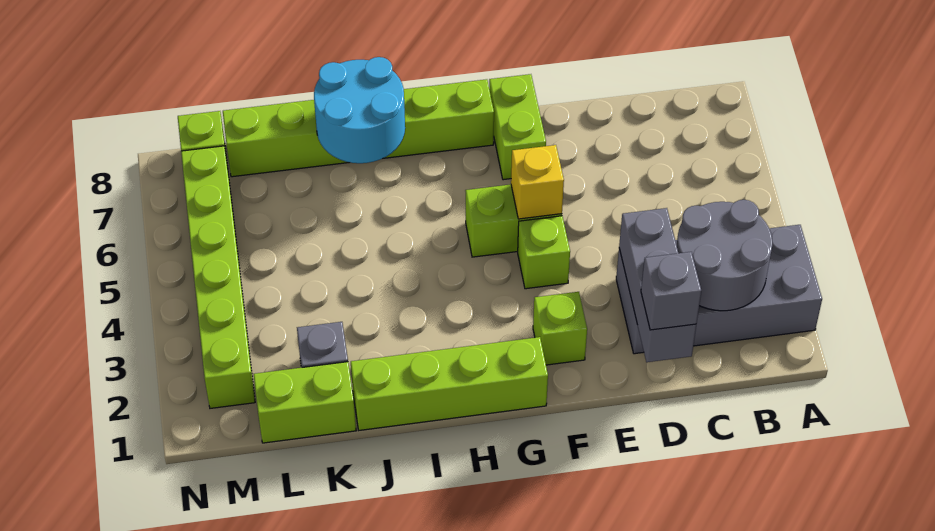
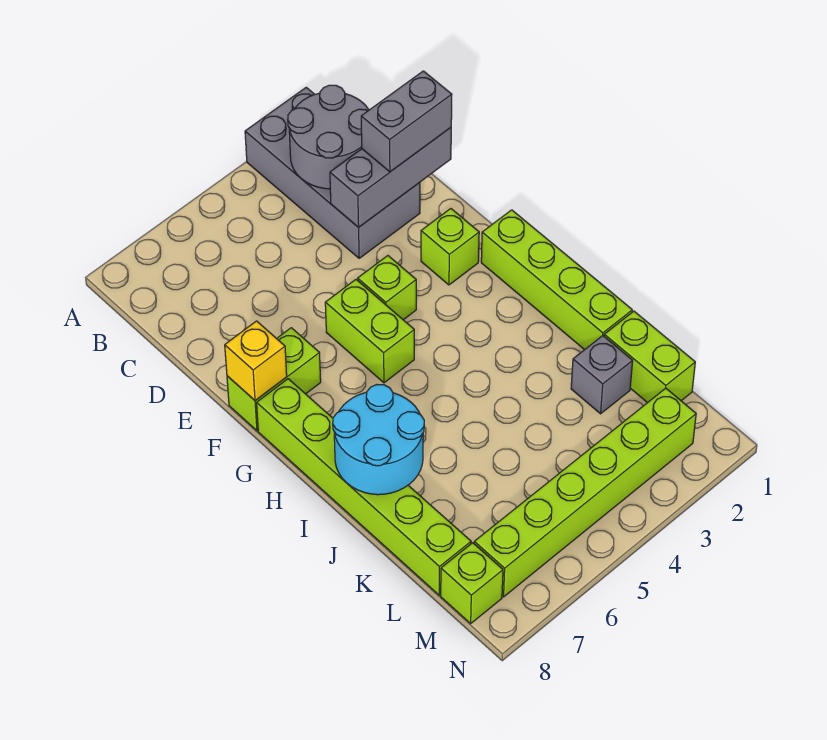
grey 1x1 brick [641,252,701,330] -> grey 1x2 brick [361,71,452,172]
yellow 1x1 brick [511,145,564,219] -> yellow 1x1 brick moved to [225,321,287,401]

